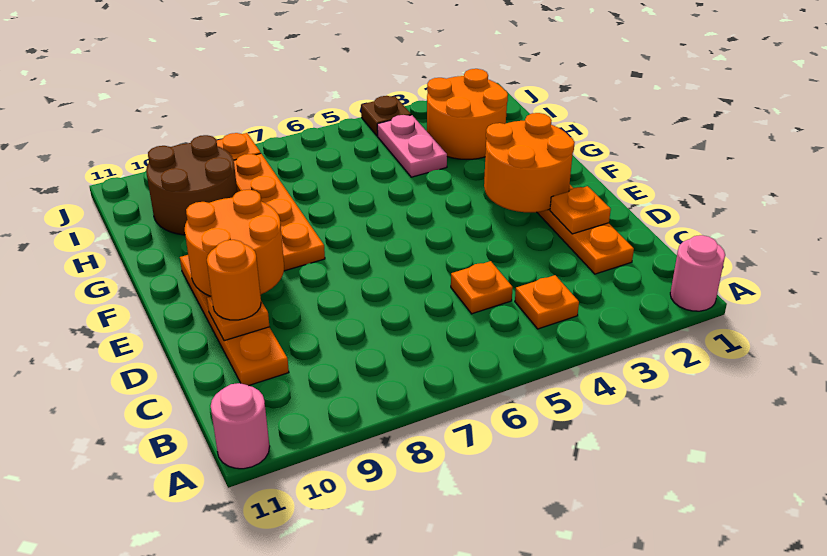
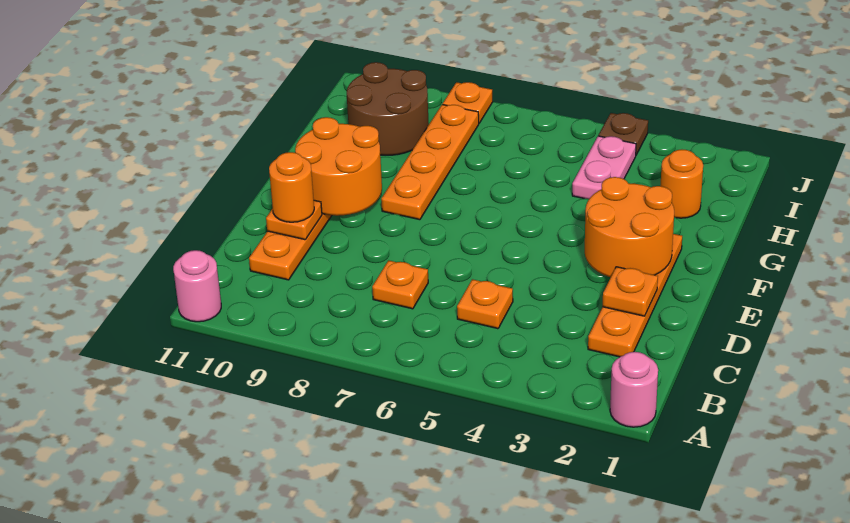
orange 1x1 plate [515,275,579,329] -> orange 1x1 plate moved to [372,260,428,309]
orange 2x2 round brick [427,69,508,160] -> orange 1x1 round brick [660,150,703,218]

